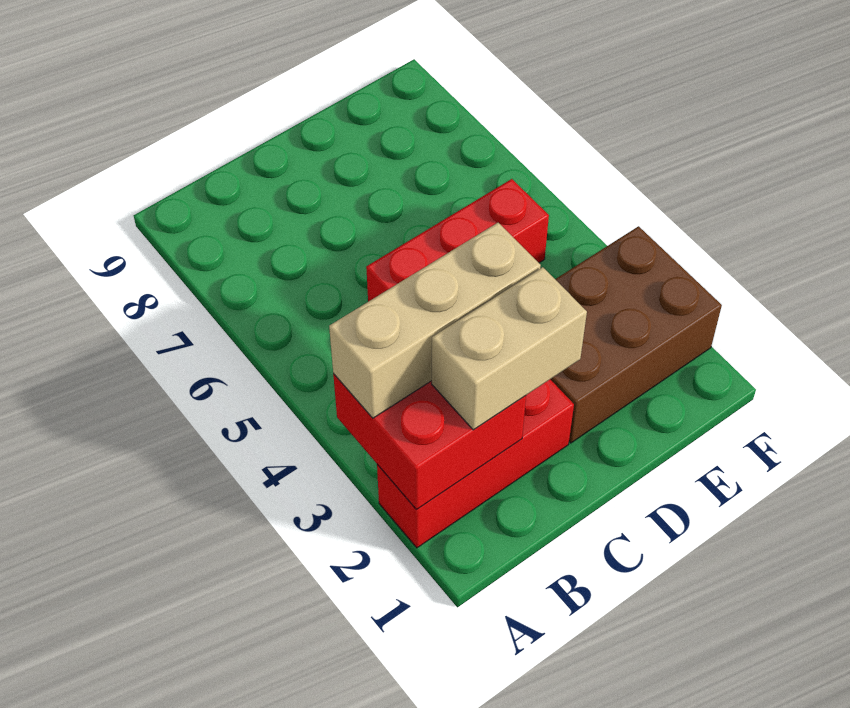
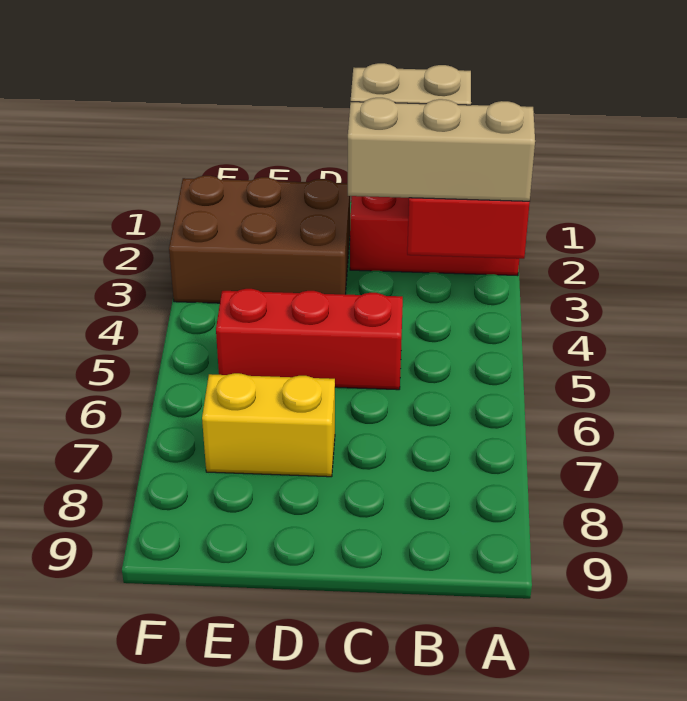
none -> yellow 1x2 brick [202,373,335,477]

